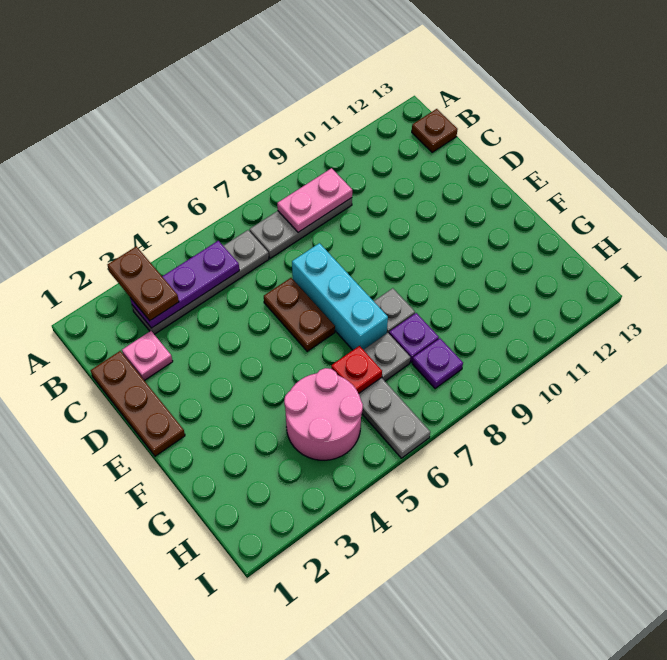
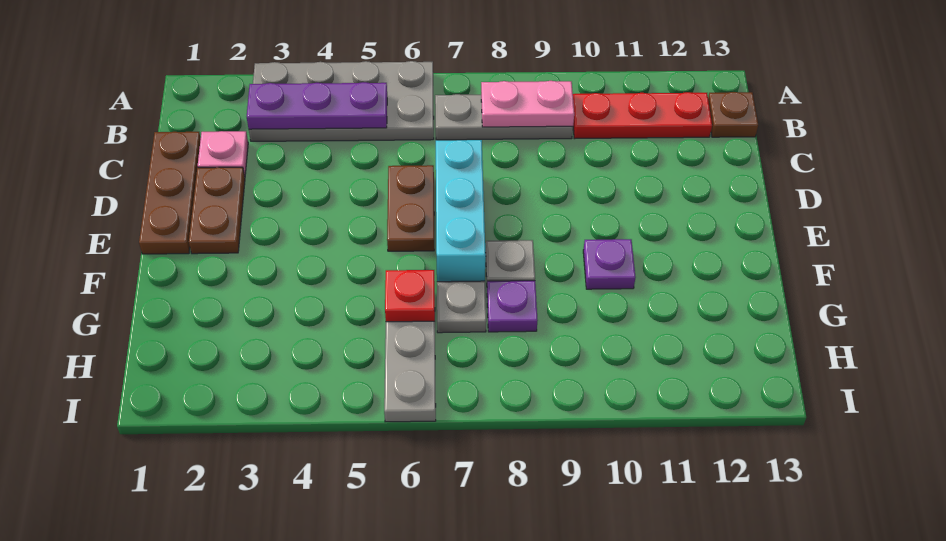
brown 1x2 plate [107,246,179,321] -> brown 1x2 plate moved to [189,167,245,254]
grey 1x4 plate [132,230,269,334] -> grey 2x4 plate [249,61,434,141]
none -> red 1x3 plate [573,92,712,139]
pink 2x2 round brick [284,368,363,460] -> none
purple 1x1 plate [412,338,463,389] -> purple 1x1 plate moved to [583,239,636,289]

